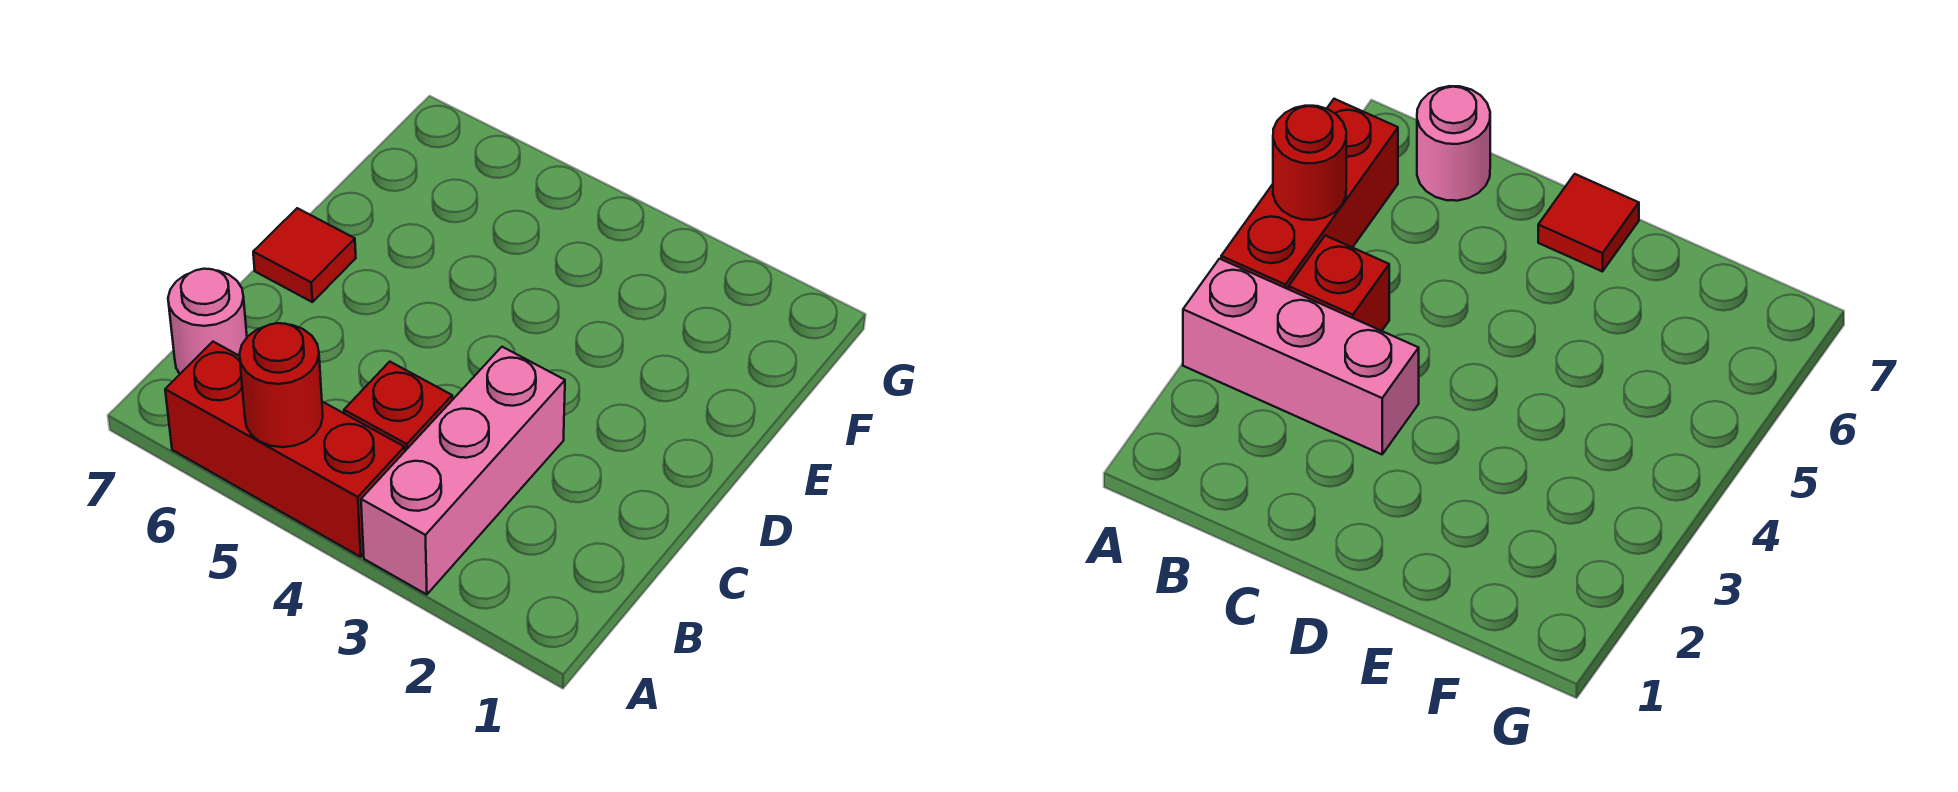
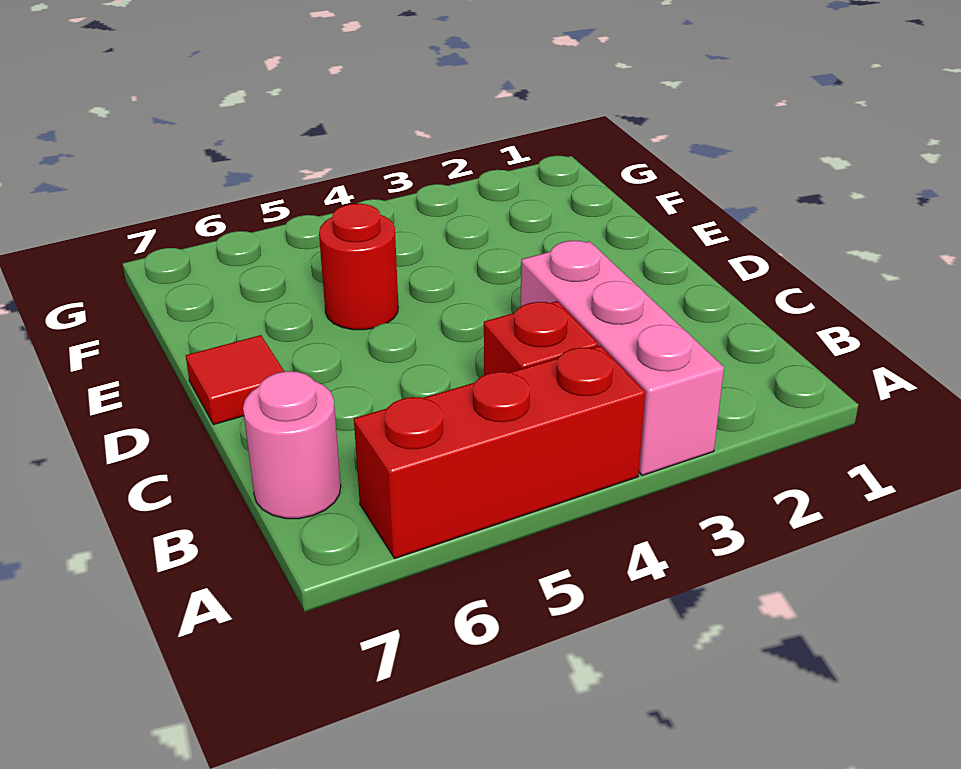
red 1x1 round brick [239,323,323,447] -> red 1x1 round brick moved to [319,204,398,330]

